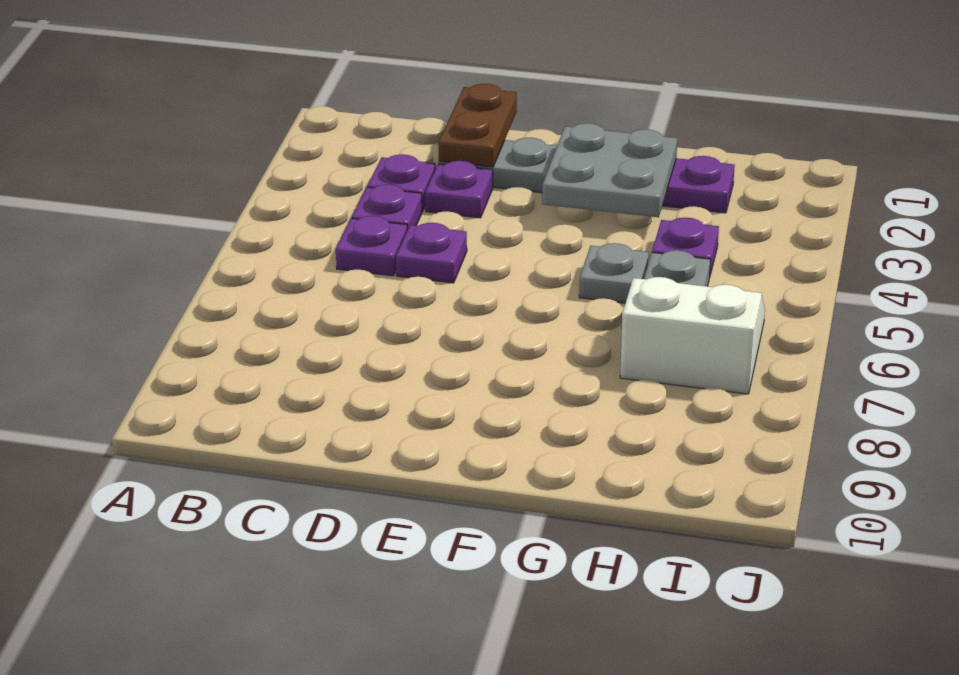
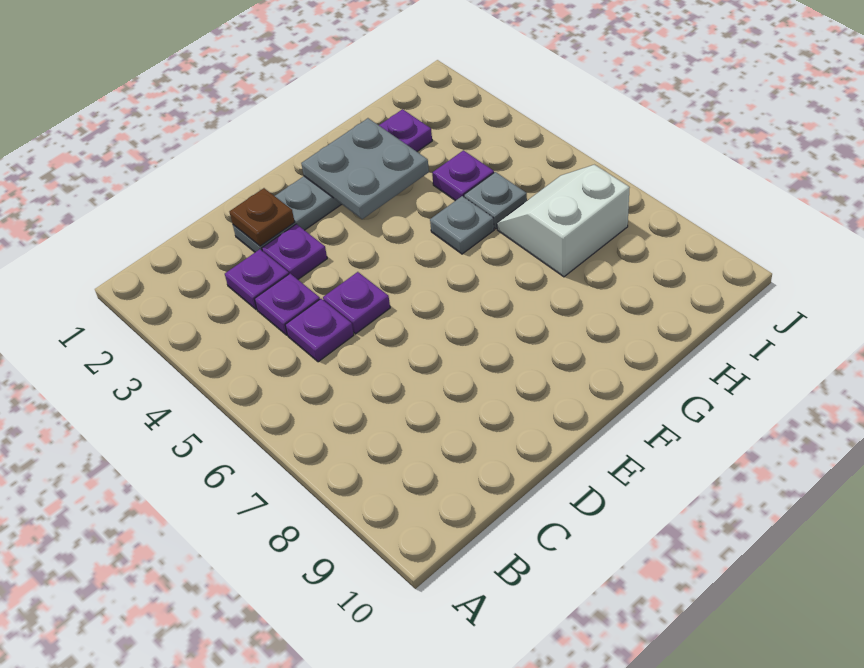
brown 1x2 plate [438,84,517,167] -> brown 1x1 plate [230,188,295,246]

